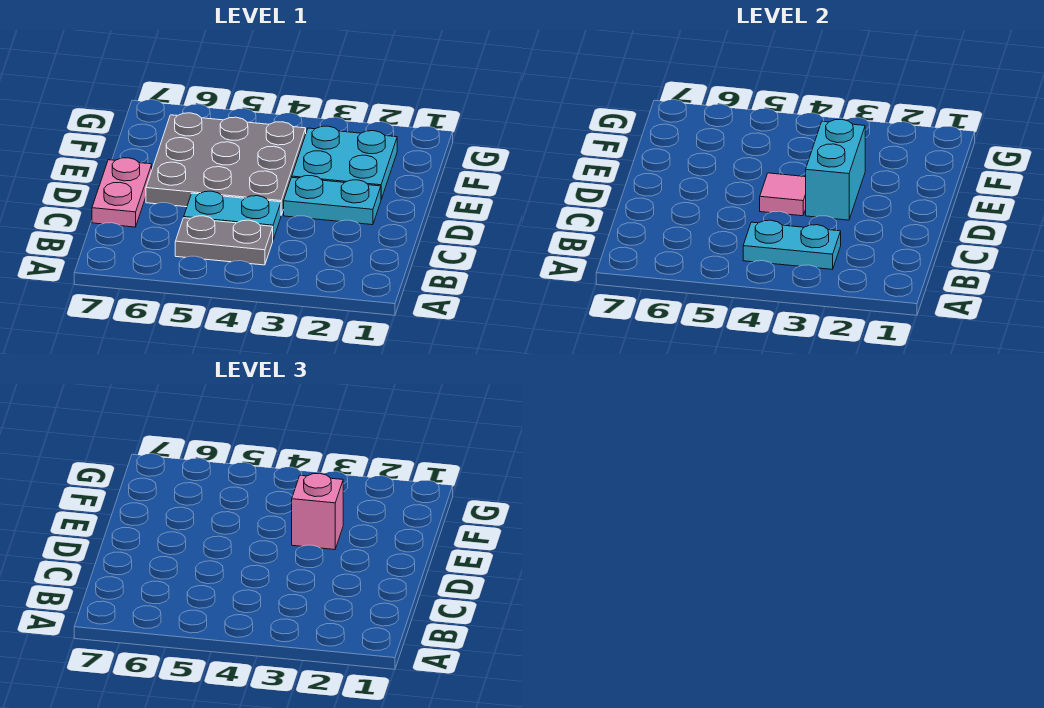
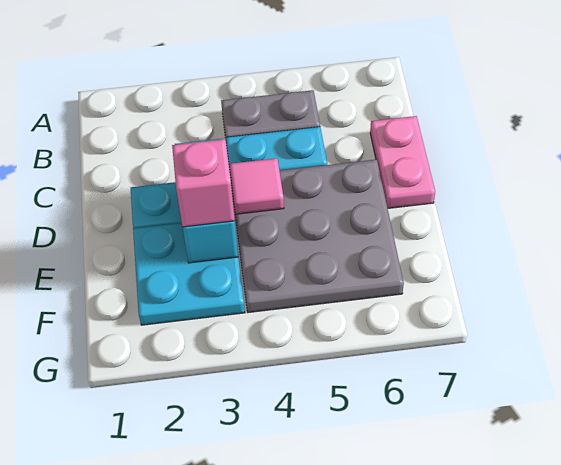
cyan 1x2 plate [743,220,841,269] -> none

